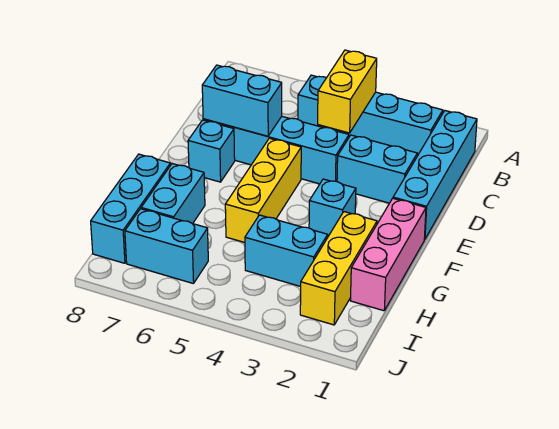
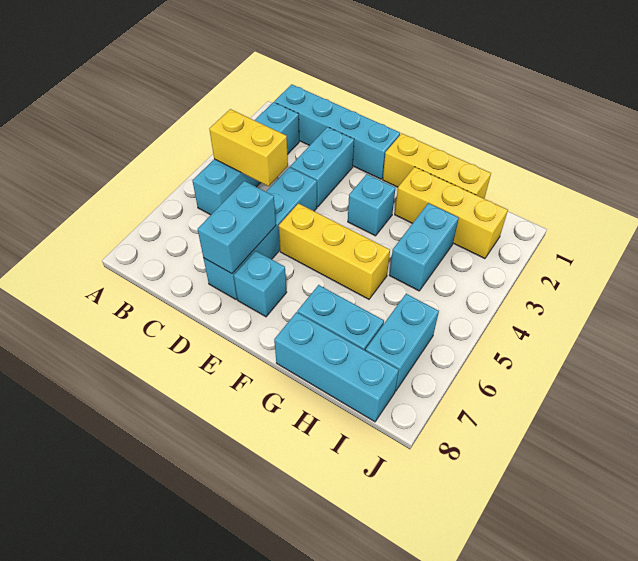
pink 1x3 brick [350,198,426,311] -> yellow 1x3 brick [383,133,491,199]

